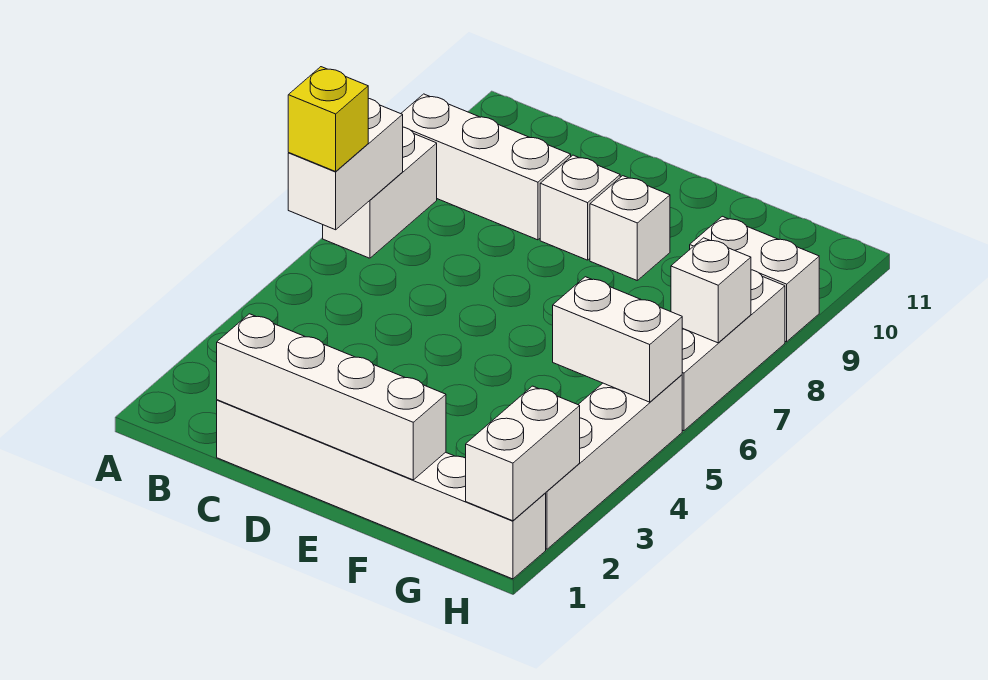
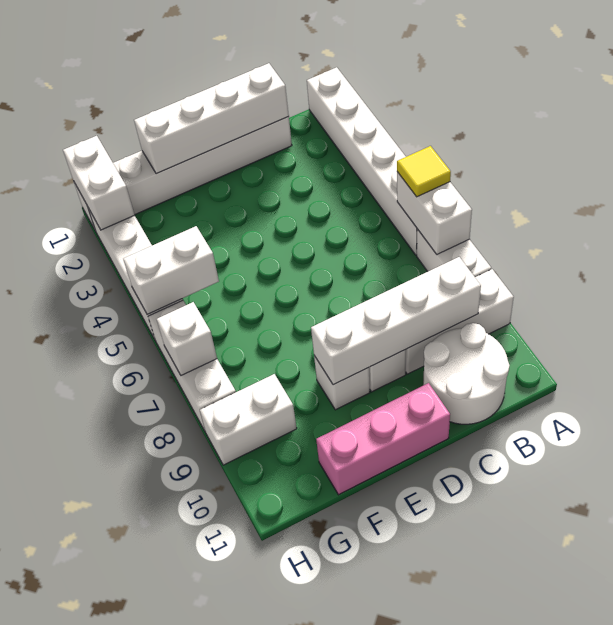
none -> white 1x6 brick [307,67,417,255]
yellow 1x1 brick [288,67,368,171] -> yellow 1x1 tile [397,146,451,197]
none -> white 1x4 brick [311,257,481,385]
none -> white 2x2 round brick [423,323,510,424]
none -> pink 1x3 brick [316,383,450,495]

